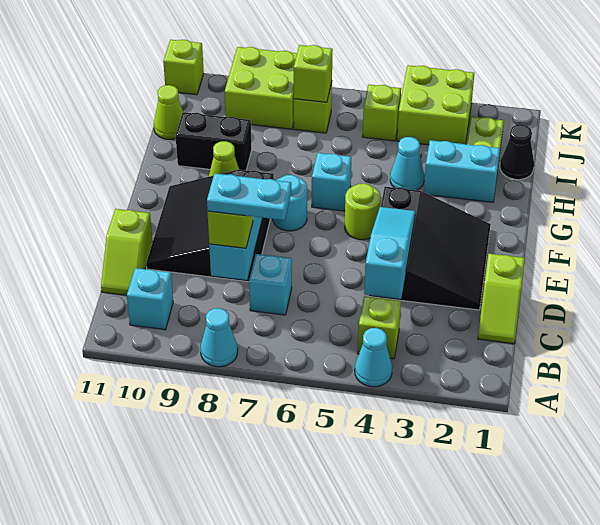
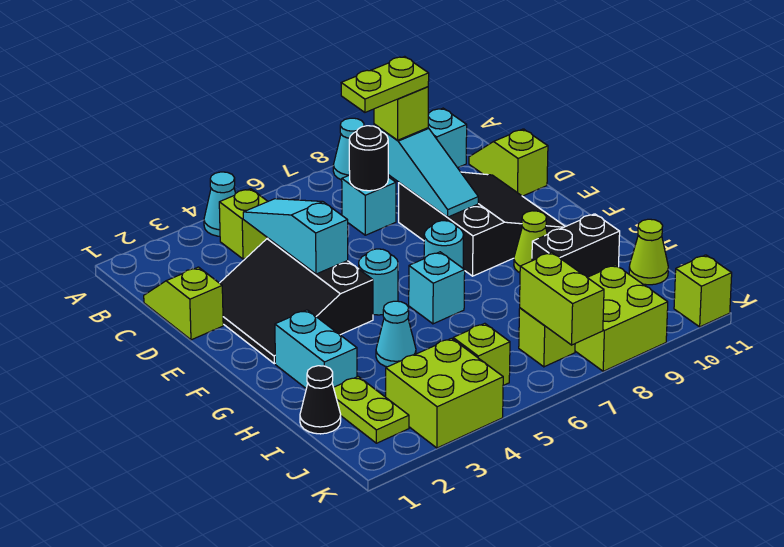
cyan 1x3 slope [364,207,415,299] -> cyan 1x3 slope turned to [243,199,348,274]
none -> black 1x1 round brick [349,126,388,191]
cyan 1x2 plate [207,173,291,220] -> lime 1x2 plate [341,56,429,112]
lime 1x1 round brick [345,183,380,240] -> cyan 1x1 round brick [359,249,398,315]
cyan 1x2 brick [424,140,500,202] -> cyan 1x2 brick turned to [275,310,357,388]
lime 1x1 brick [294,45,333,102] -> lime 1x2 brick [520,252,604,345]

